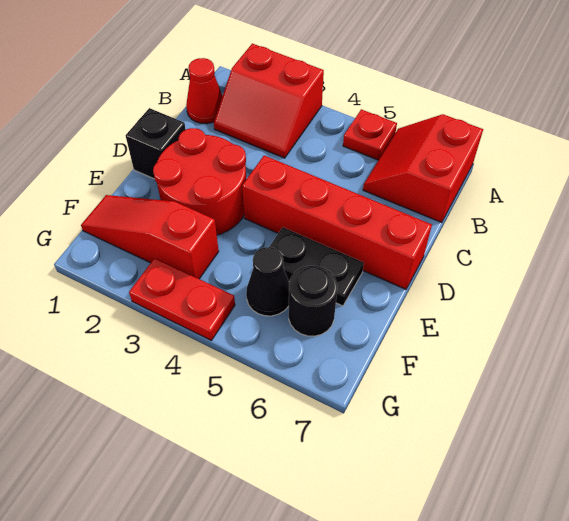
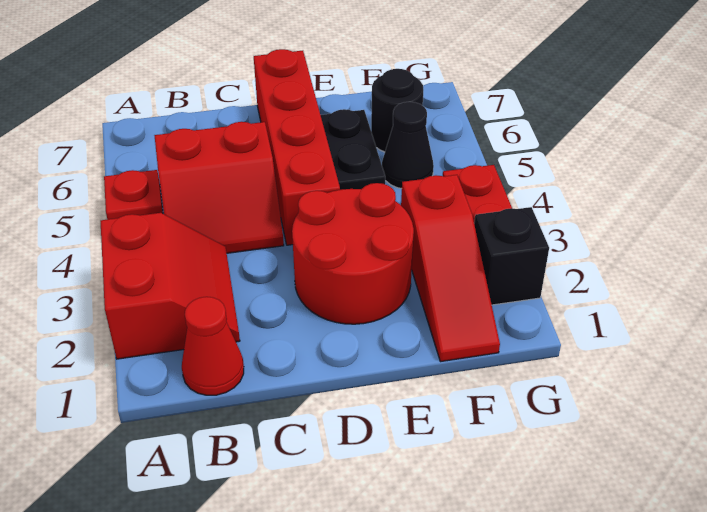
red 2x2 slope [363,114,483,223] -> red 2x2 slope moved to [154,122,284,253]
black 1x1 brick [126,108,186,179] -> black 1x1 brick moved to [474,207,549,305]

